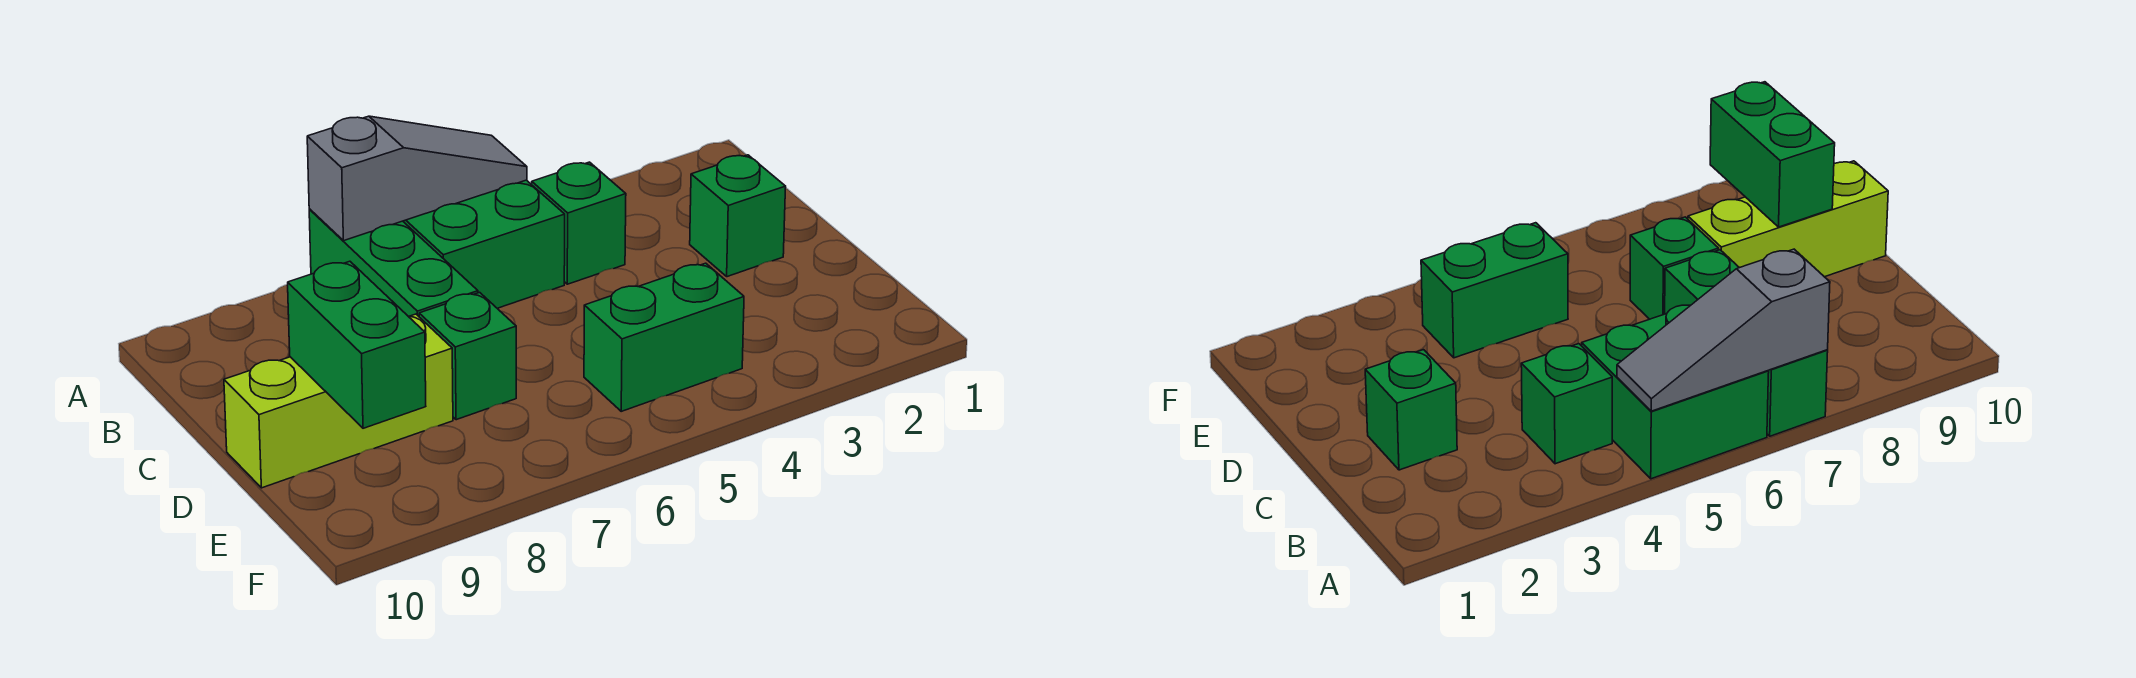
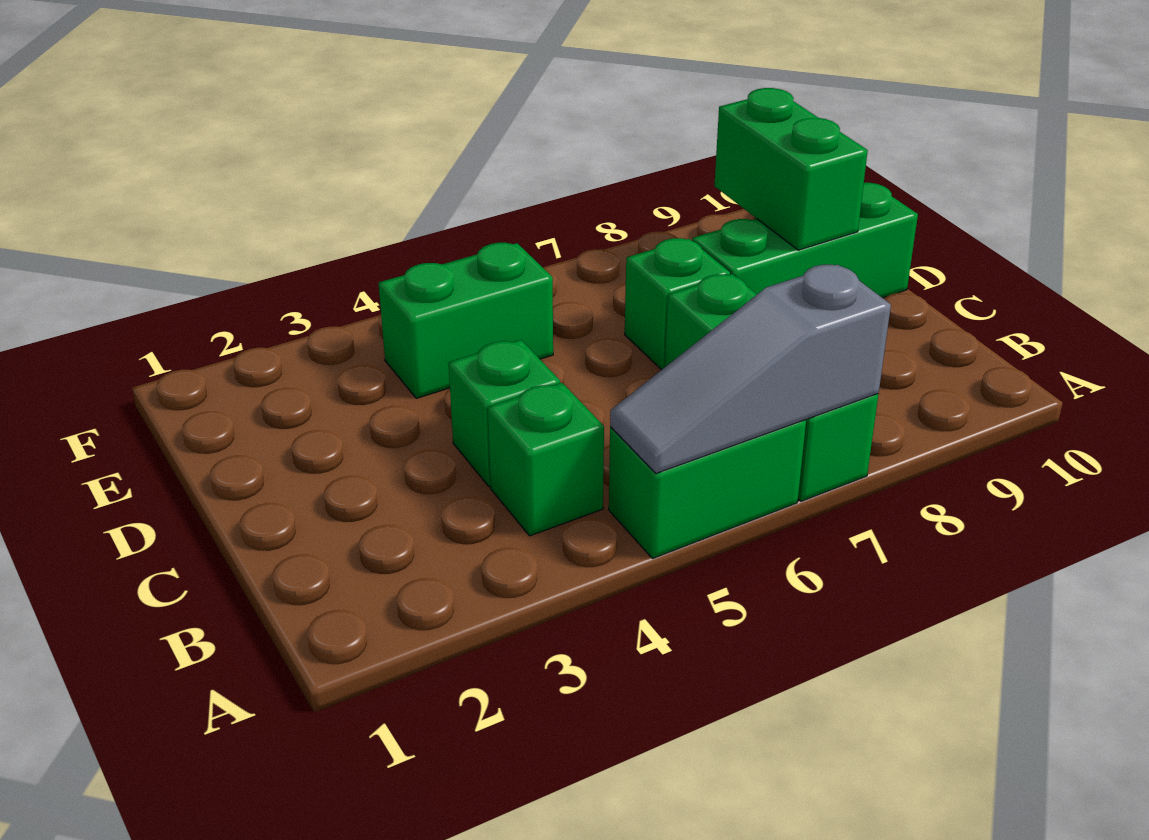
green 2x2 brick [403,180,565,308] -> green 1x2 brick [609,420,806,558]
green 1x1 brick [690,155,786,277] -> green 1x1 brick moved to [448,340,560,487]
lime 1x3 brick [224,314,453,488] -> green 1x3 brick [692,183,918,298]

